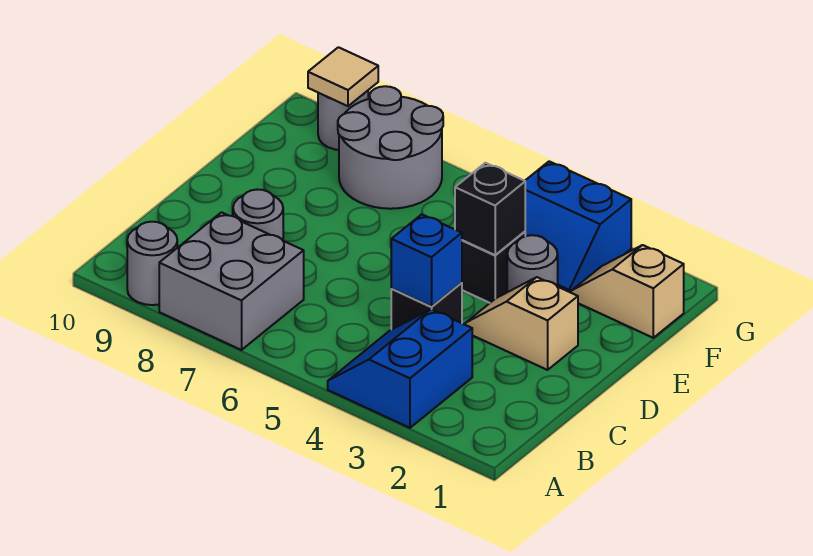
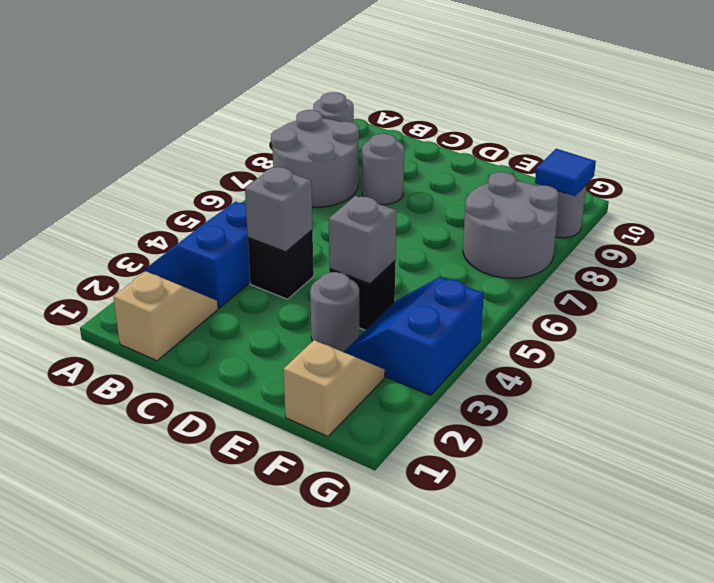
blue 2x2 slope [328,309,472,428] -> blue 2x2 slope turned to [145,201,250,308]
grey 2x2 brick [159,212,304,350] -> grey 2x2 round brick [271,110,359,207]
blue 1x1 brick [391,214,462,307] -> grey 1x1 brick [245,167,313,252]
tan 1x2 slope [465,277,578,370] -> tan 1x2 slope moved to [114,272,218,361]
black 1x1 brick [455,163,525,255] -> grey 1x1 brick [329,196,397,284]
tan 1x1 tile [308,47,378,106] -> blue 1x1 tile [535,149,596,196]

